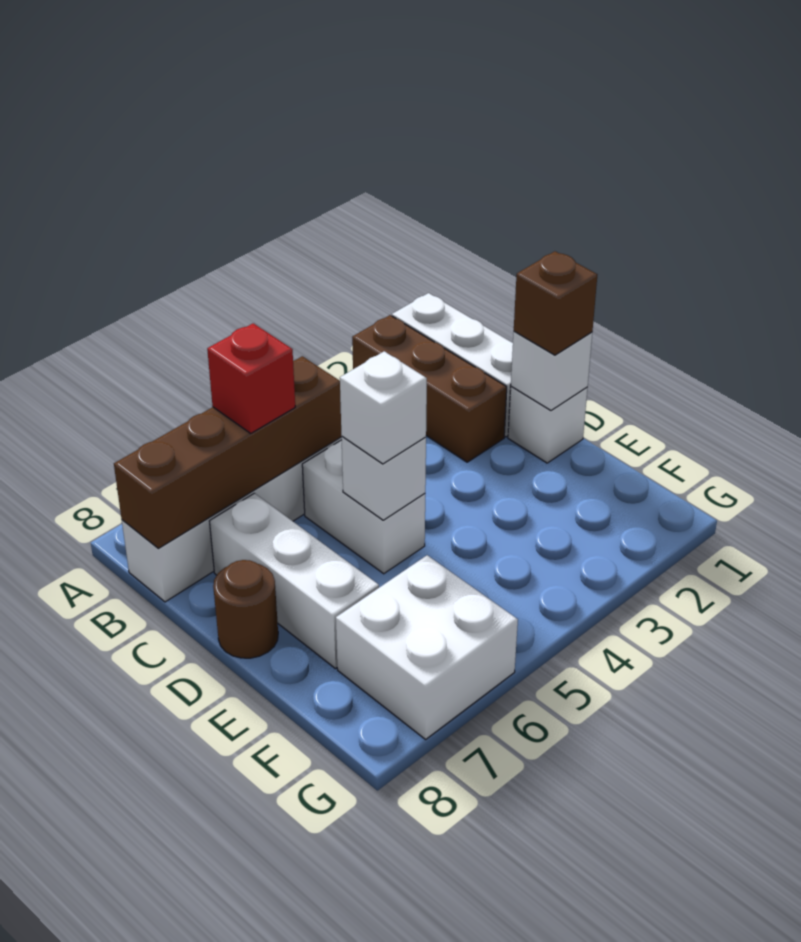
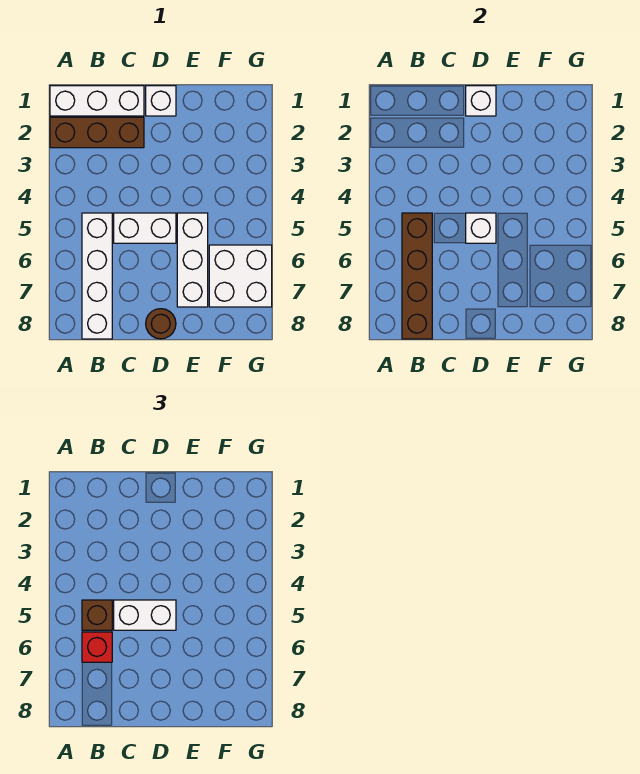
white 1x3 brick [210,493,379,669] -> white 1x3 brick turned to [177,213,208,307]
brown 1x1 brick [514,251,597,355] -> brown 1x1 brick moved to [82,600,112,630]
white 1x1 brick [340,351,427,464] -> white 1x2 brick [114,600,176,630]

